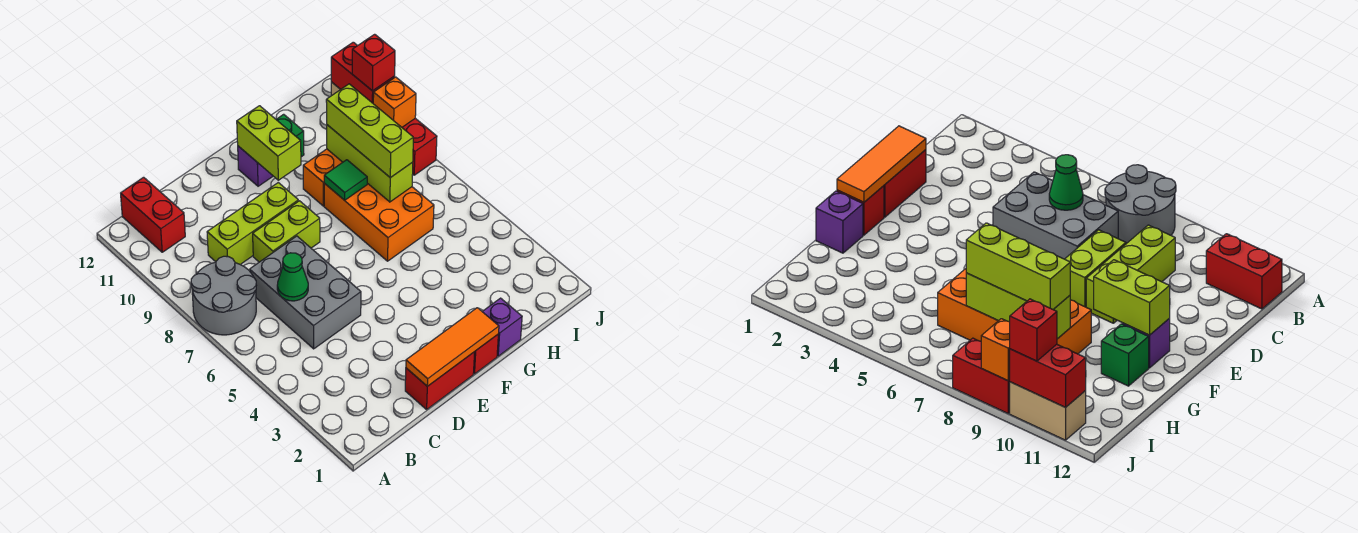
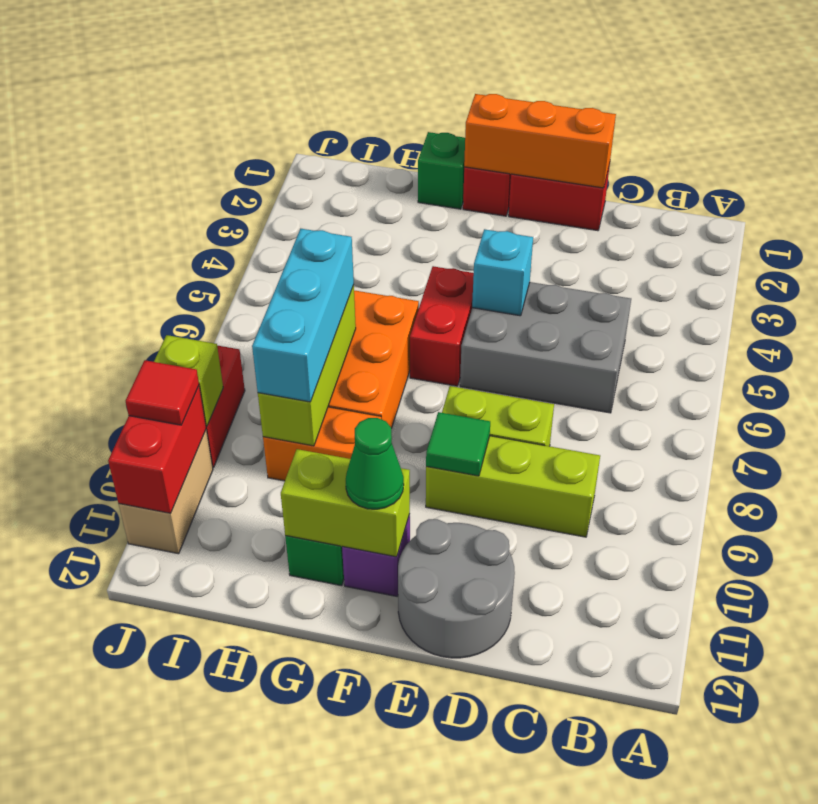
grey 2x2 round brick [191,256,256,335] -> grey 2x2 round brick moved to [398,519,515,658]
red 1x2 brick [121,177,185,252] -> red 1x2 brick moved to [410,266,474,386]
grey 2x3 brick [250,236,361,349] -> grey 2x3 brick turned to [460,282,631,413]
green 1x1 cone [277,253,308,301] -> green 1x1 cone moved to [346,418,404,509]
orange 1x3 tile [406,308,499,386] -> orange 1x3 brick [464,94,616,188]
none -> cyan 1x1 brick [472,229,533,316]
lime 1x2 brick [237,106,301,180] -> lime 1x2 brick turned to [281,449,410,557]
purple 1x1 brick [482,298,522,356] -> green 1x1 brick [418,132,465,209]
green 1x1 tile [324,160,367,200] -> green 1x1 tile moved to [426,412,490,476]
lime 1x3 brick [326,84,413,178] -> cyan 1x3 brick [252,229,354,402]
orange 1x1 brick [373,77,416,127] -> lime 1x1 brick [154,335,223,426]
red 1x1 brick [352,34,395,91] -> red 1x1 tile [125,360,199,425]

